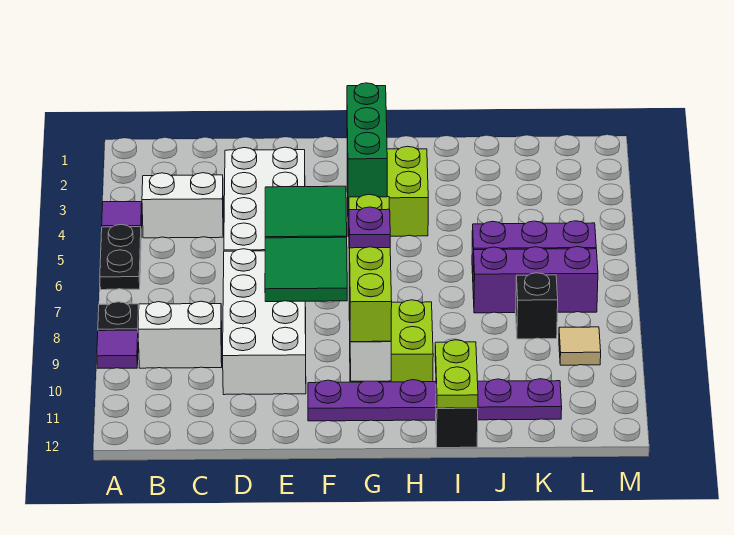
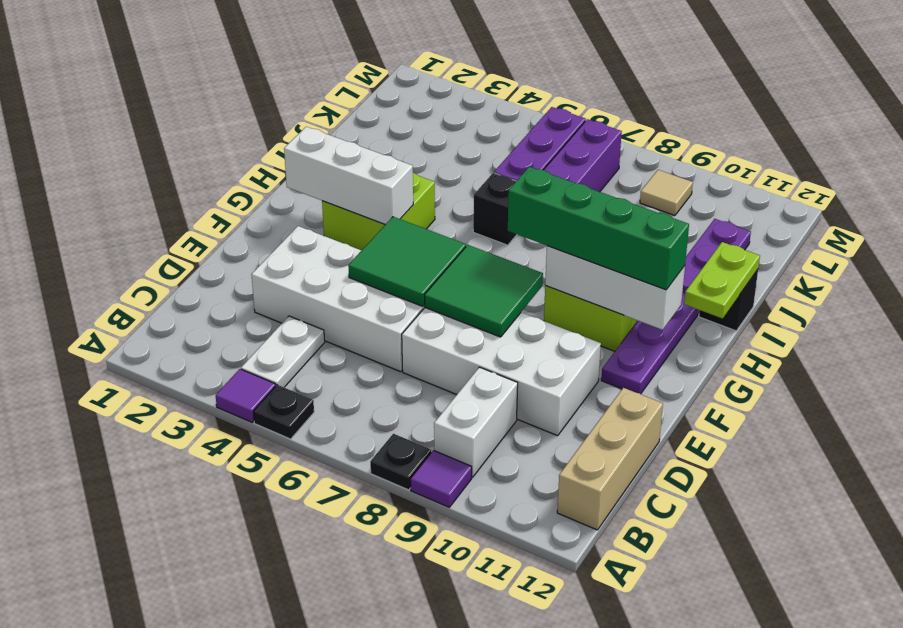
black 1x2 plate [100,225,141,290] -> black 1x1 plate [253,385,314,439]
white 1x2 brick [142,173,223,238] -> white 1x2 plate [241,316,325,387]
none -> tan 1x3 brick [557,388,663,530]
green 1x3 brick [347,83,387,198] -> white 1x3 brick [284,127,413,225]
lime 1x4 brick [349,194,392,342] -> green 1x4 brick [508,167,689,290]
purple 1x1 plate [349,207,390,248] -> none
lime 1x2 plate [435,340,478,408] -> lime 1x2 plate turned to [684,242,760,318]
black 1x1 brick [516,273,558,339] -> black 1x1 brick moved to [473,173,517,245]

